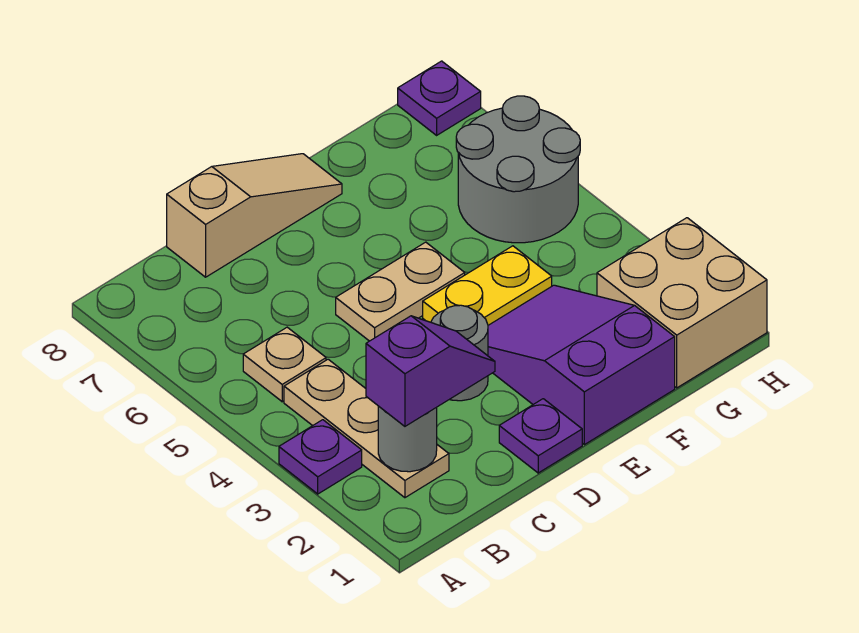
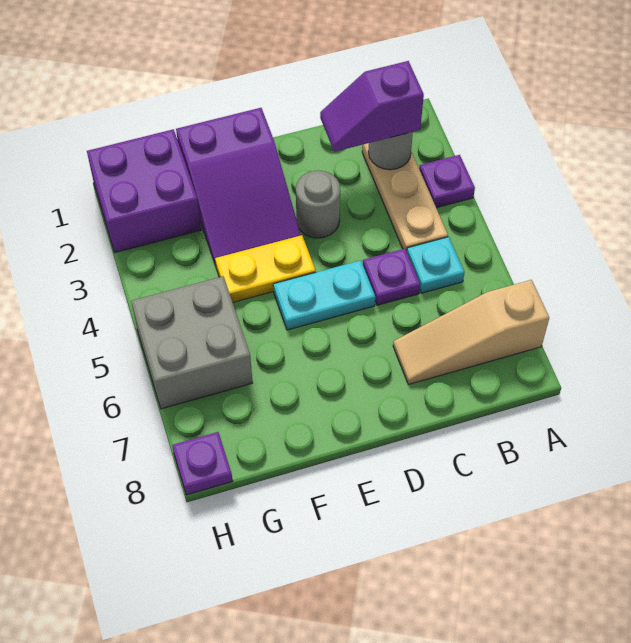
tan 1x1 plate [243,327,326,402] -> cyan 1x1 plate [407,237,464,293]
tan 1x3 slope [167,154,342,277] -> tan 1x3 slope moved to [393,280,549,384]
purple 1x1 plate [499,399,582,473] -> purple 1x1 plate moved to [363,249,420,305]
tan 1x2 plate [336,242,465,341] -> cyan 1x2 plate [273,260,375,330]
tan 2x2 brick [597,218,767,388] -> purple 2x2 brick [87,129,201,252]
grey 2x2 round brick [456,96,580,243] -> grey 2x2 brick [131,276,252,409]

